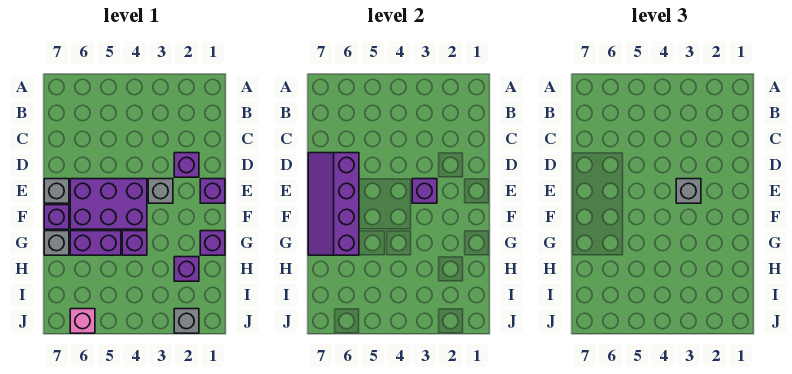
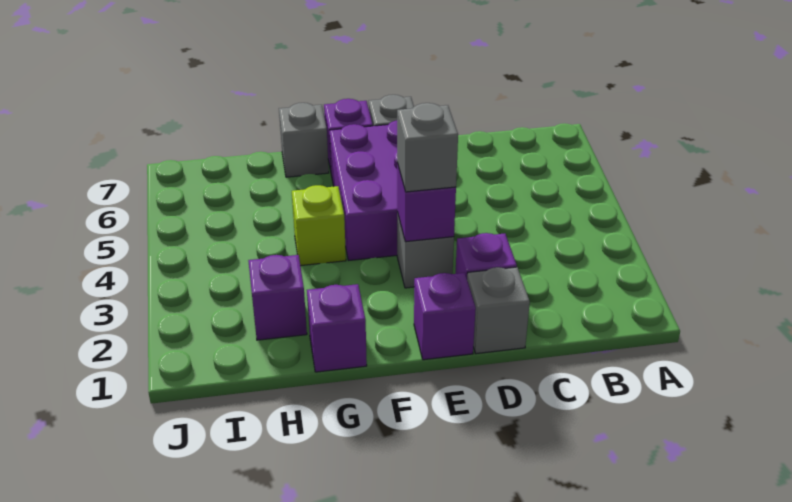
purple 2x4 slope [308,153,359,255] -> none
purple 1x1 brick [122,231,147,255] -> lime 1x1 brick [292,185,346,266]
purple 1x2 brick [70,231,121,255] -> none
grey 1x1 brick [174,309,199,333] -> grey 1x1 brick moved to [467,267,530,354]
pink 1x1 brick [70,309,95,333] -> none

